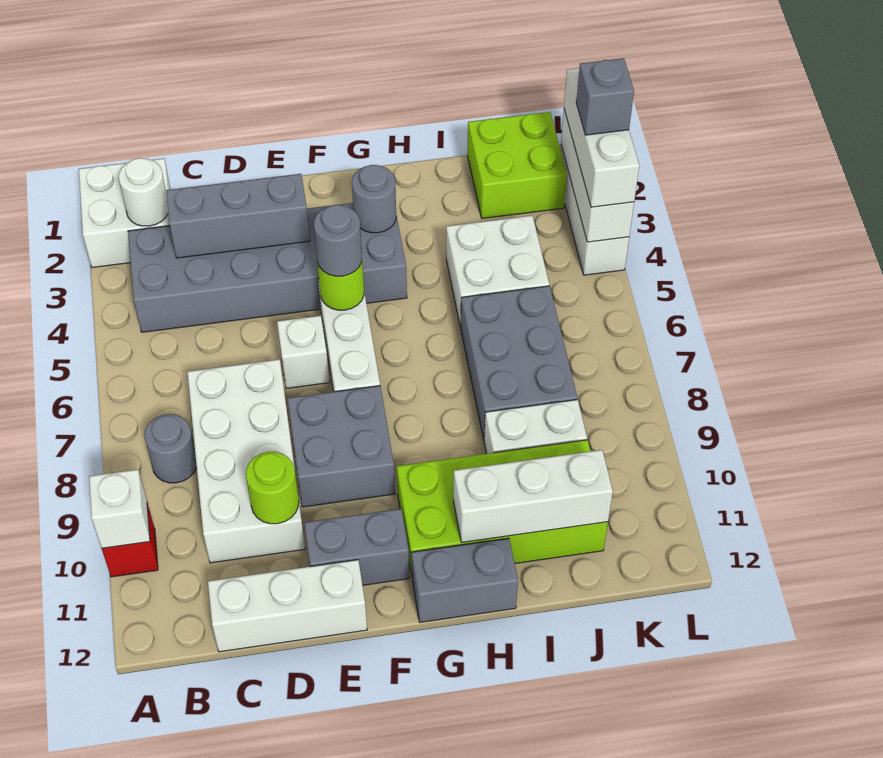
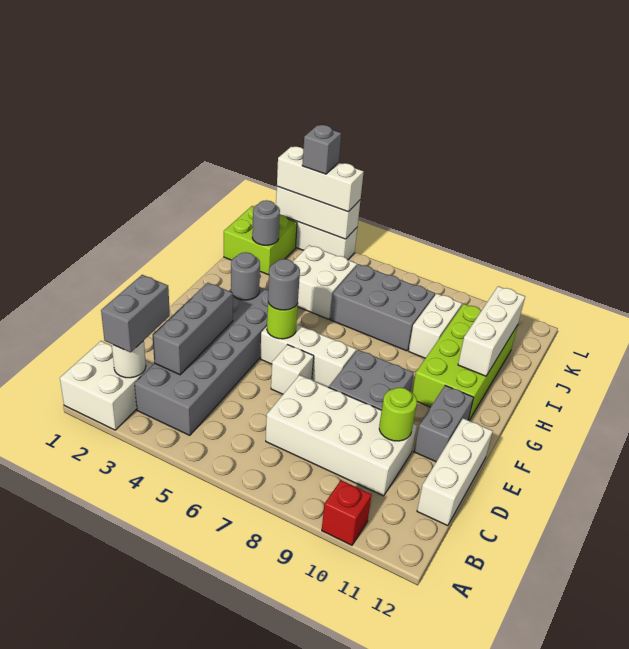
white 1x1 brick [89,470,150,548] -> none
grey 1x1 round brick [144,414,197,483] -> grey 1x1 round brick moved to [252,200,280,245]
grey 1x2 brick [411,538,518,622] -> grey 1x2 brick moved to [101,275,170,352]

